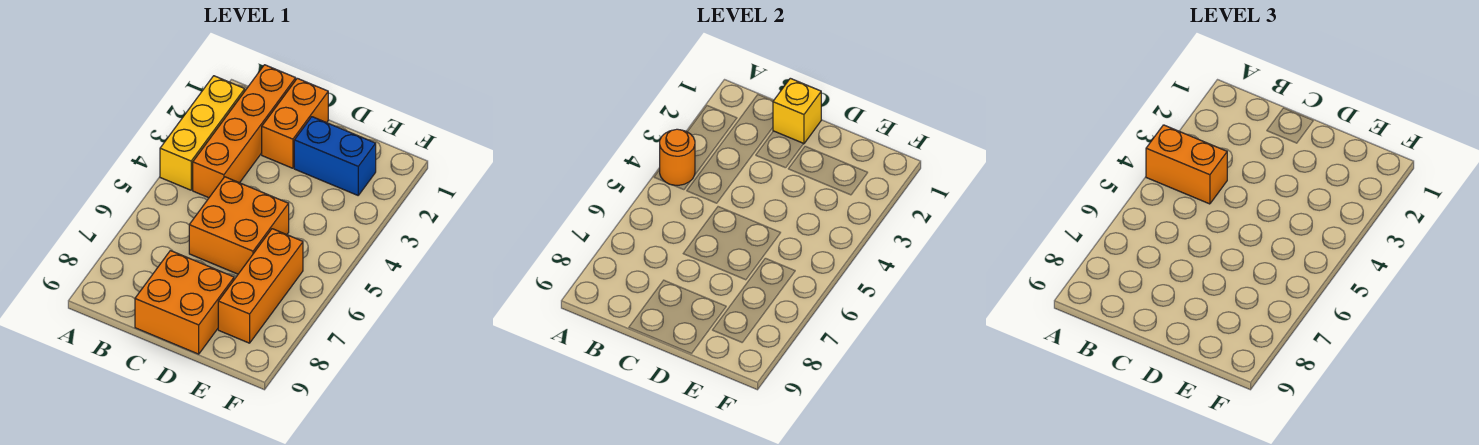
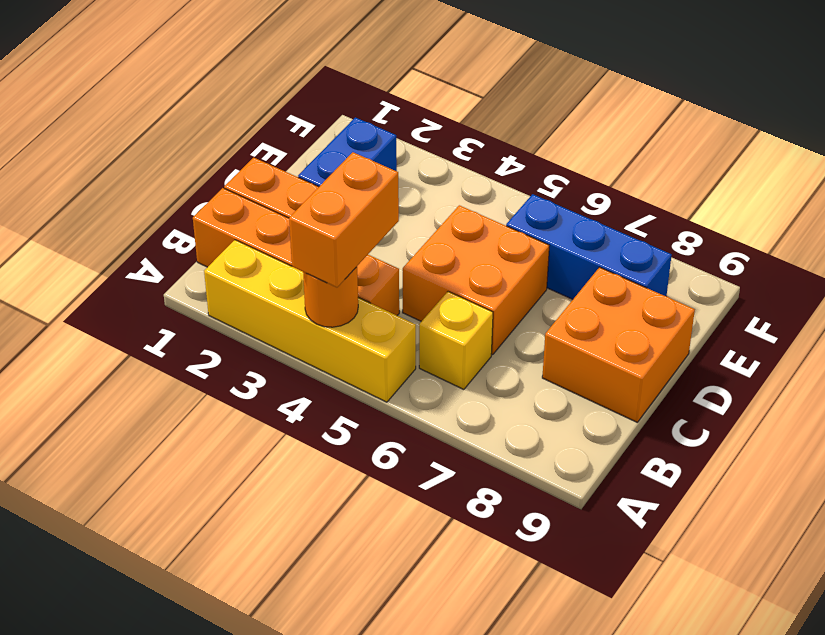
yellow 1x3 brick [160,76,245,190] -> yellow 1x4 brick [204,240,416,402]
yellow 1x1 brick [773,78,821,144] -> yellow 1x1 brick moved to [419,291,493,389]
orange 1x3 brick [218,229,303,343] -> blue 1x3 brick [506,194,672,299]

